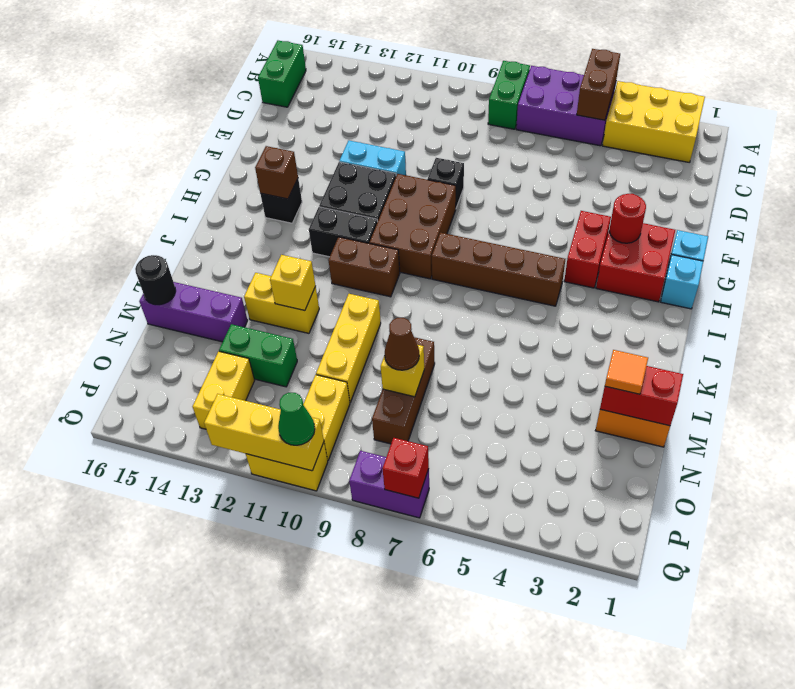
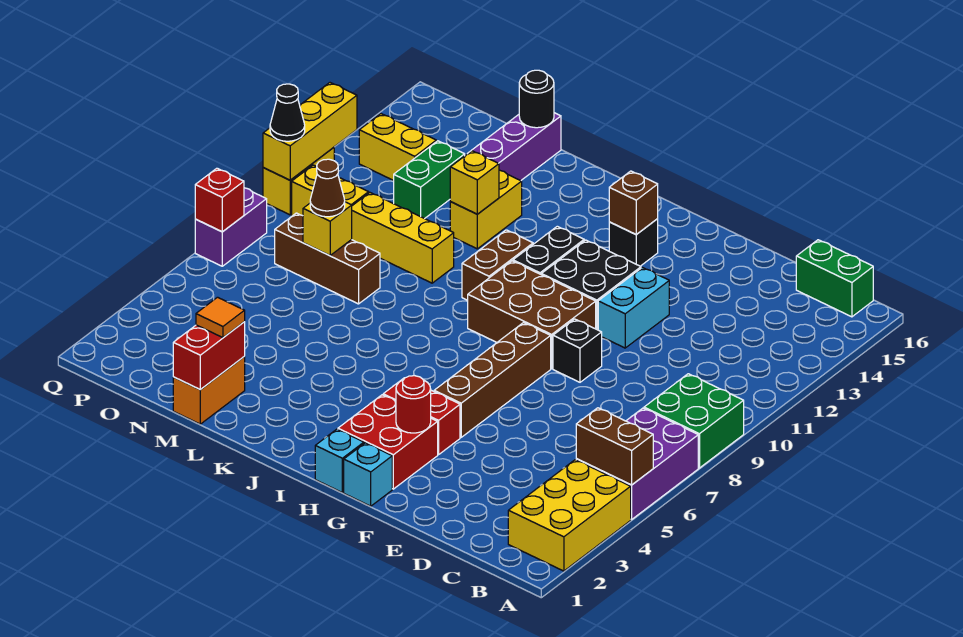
green 1x2 brick [488,61,530,129] -> green 2x2 brick [644,374,744,468]
brown 1x4 brick [432,233,565,306] -> brown 1x4 brick moved to [434,323,551,437]
green 1x1 cone [278,393,315,445] -> black 1x1 cone [270,84,305,141]

